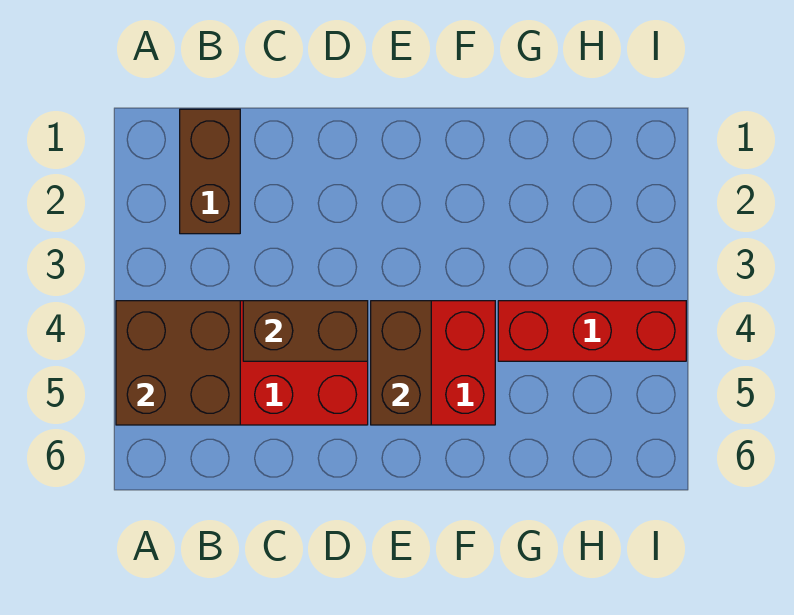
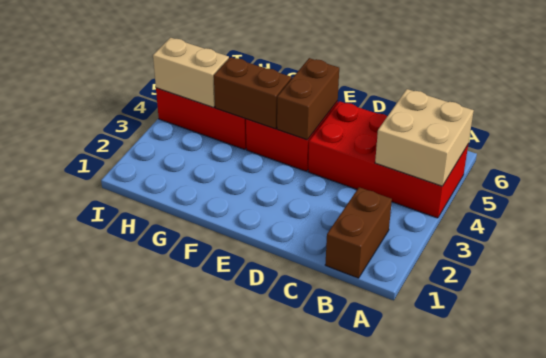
brown 2x2 brick [116,301,240,425] -> tan 2x2 brick [375,89,474,186]
brown 1x2 brick [243,301,368,361] -> brown 1x2 brick moved to [214,57,292,129]
none -> tan 1x2 brick [153,38,229,108]

